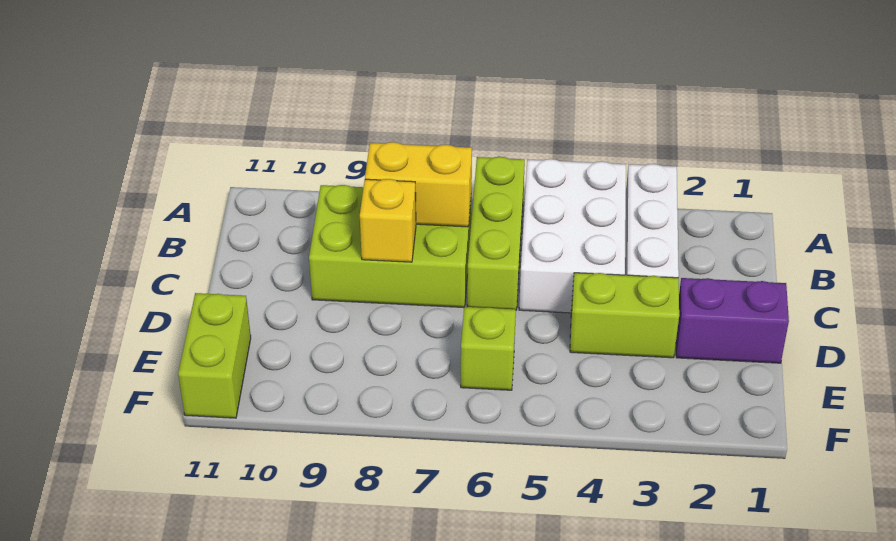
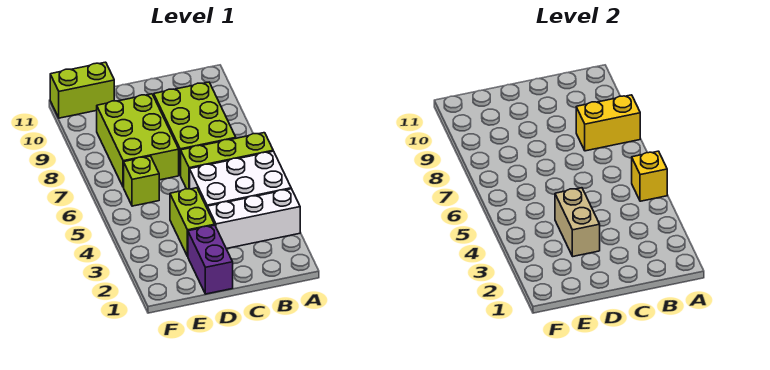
yellow 1x2 brick [365,142,472,227] -> yellow 1x2 brick turned to [576,95,640,151]
yellow 1x1 brick [360,179,416,262] -> yellow 1x1 brick moved to [632,151,667,201]
none -> tan 1x2 brick [555,188,600,256]
none -> lime 2x3 brick [97,94,179,187]

